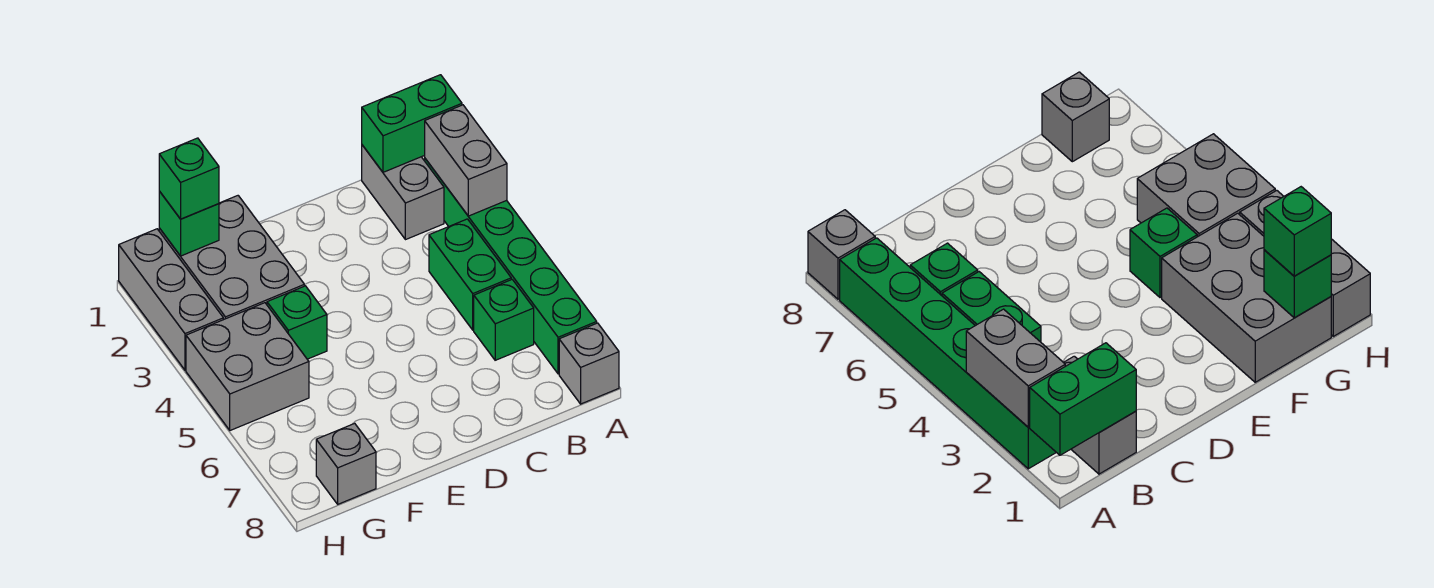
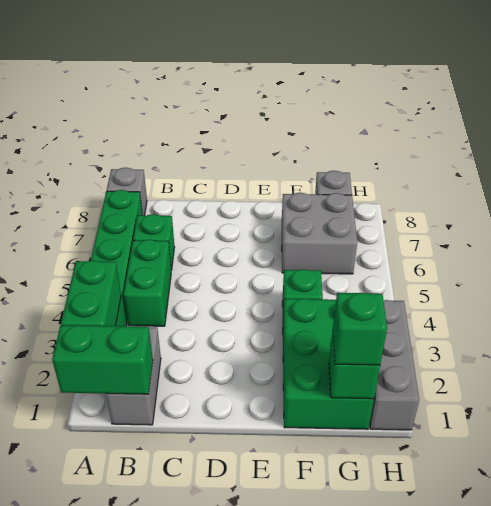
grey 1x2 brick [424,105,507,216] -> green 1x2 brick [61,260,121,326]
grey 2x3 brick [159,196,304,320] -> green 2x3 brick [283,299,374,429]
grey 2x2 brick [186,303,309,430] -> grey 2x2 brick moved to [282,193,357,274]

